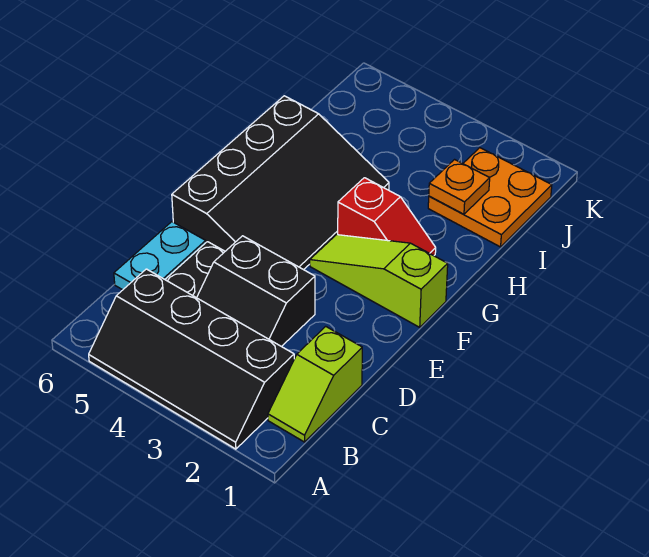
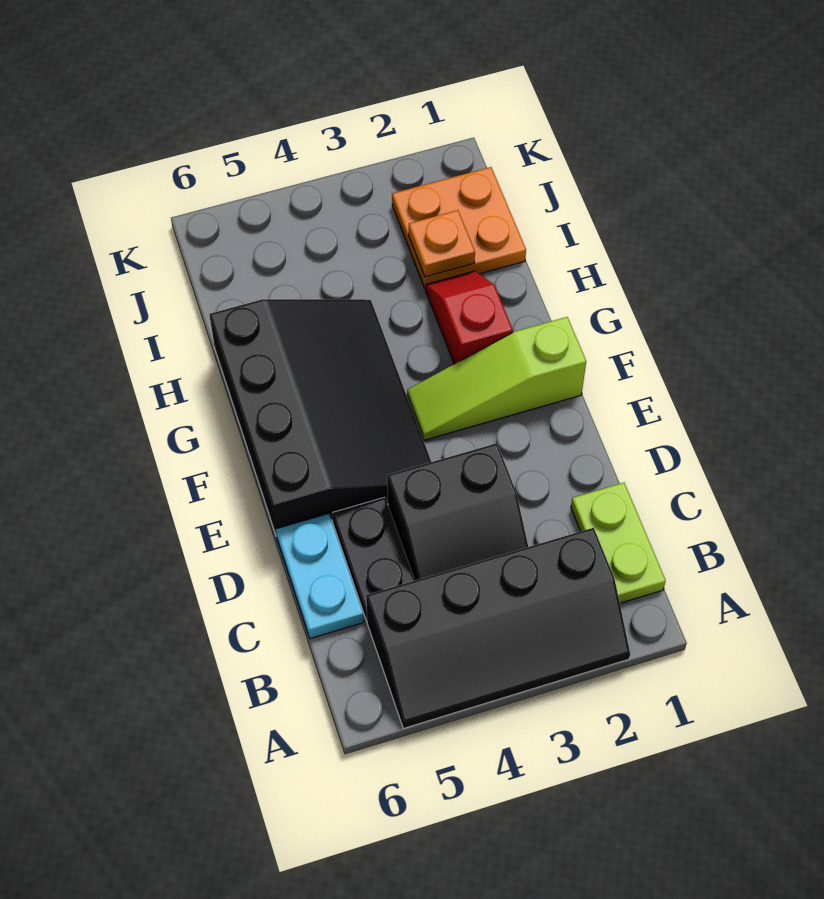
lime 1x2 slope [268,326,362,442] -> lime 1x2 plate [571,483,666,603]
red 1x2 slope [338,178,436,256] -> red 1x2 slope turned to [426,271,513,364]

